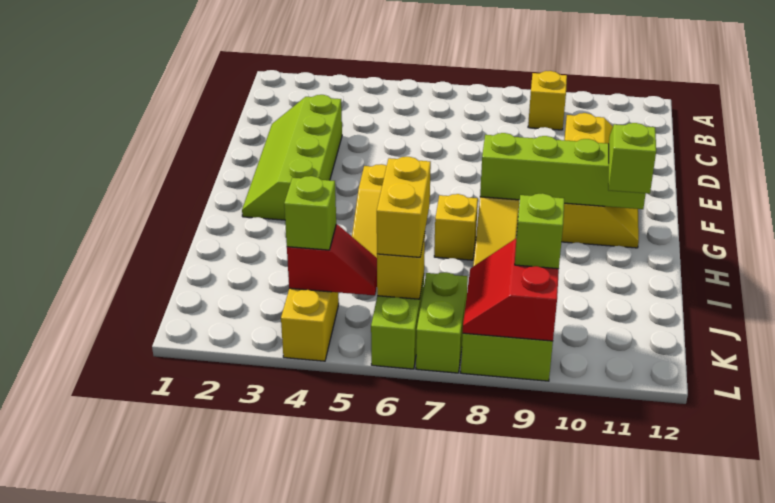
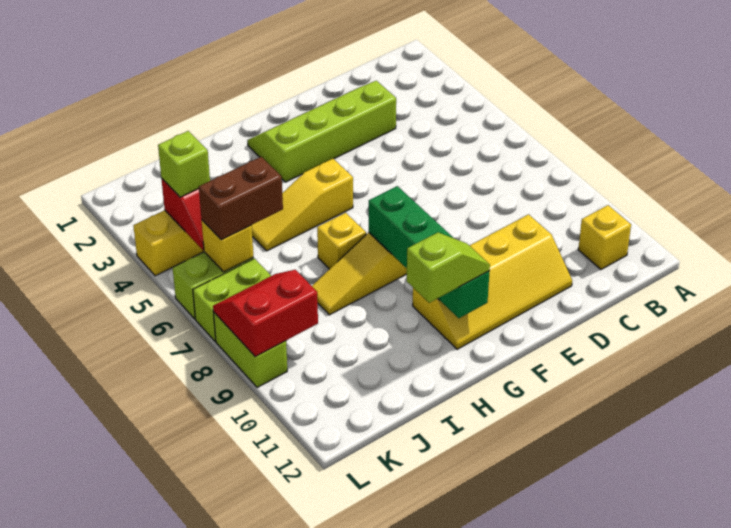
yellow 1x1 brick [528,71,567,130] -> yellow 1x1 brick moved to [578,205,631,270]
lime 1x4 brick [480,133,646,209] -> green 1x4 brick [368,186,490,318]
yellow 1x2 brick [377,157,431,257] -> brown 1x2 brick [199,157,283,240]
lime 1x1 brick [515,193,565,269] -> none

